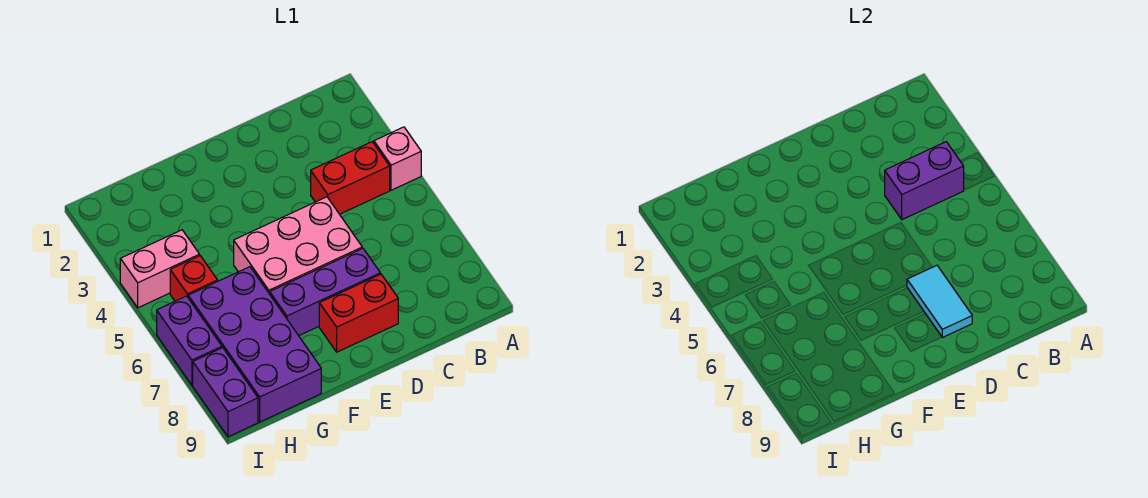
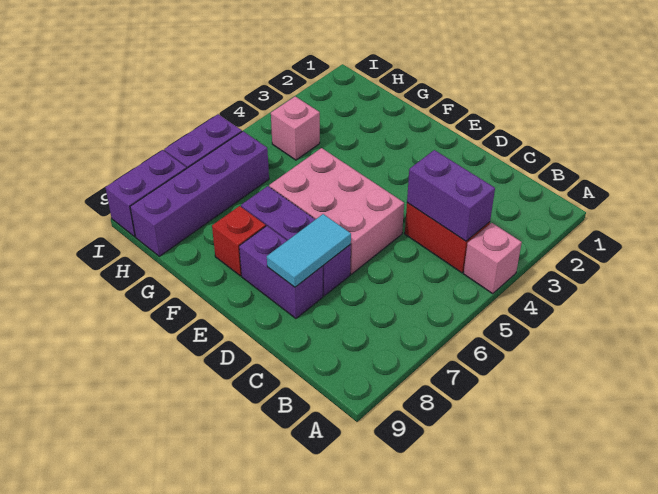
red 1x2 brick [319,274,398,352] -> purple 1x2 brick [239,226,323,318]
purple 2x4 brick [188,267,321,422] -> purple 1x4 brick [130,131,269,256]
pink 1x2 brick [120,230,200,308] -> pink 1x1 brick [271,96,320,160]
red 1x1 brick [170,256,218,301] -> red 1x1 brick moved to [212,206,266,276]

